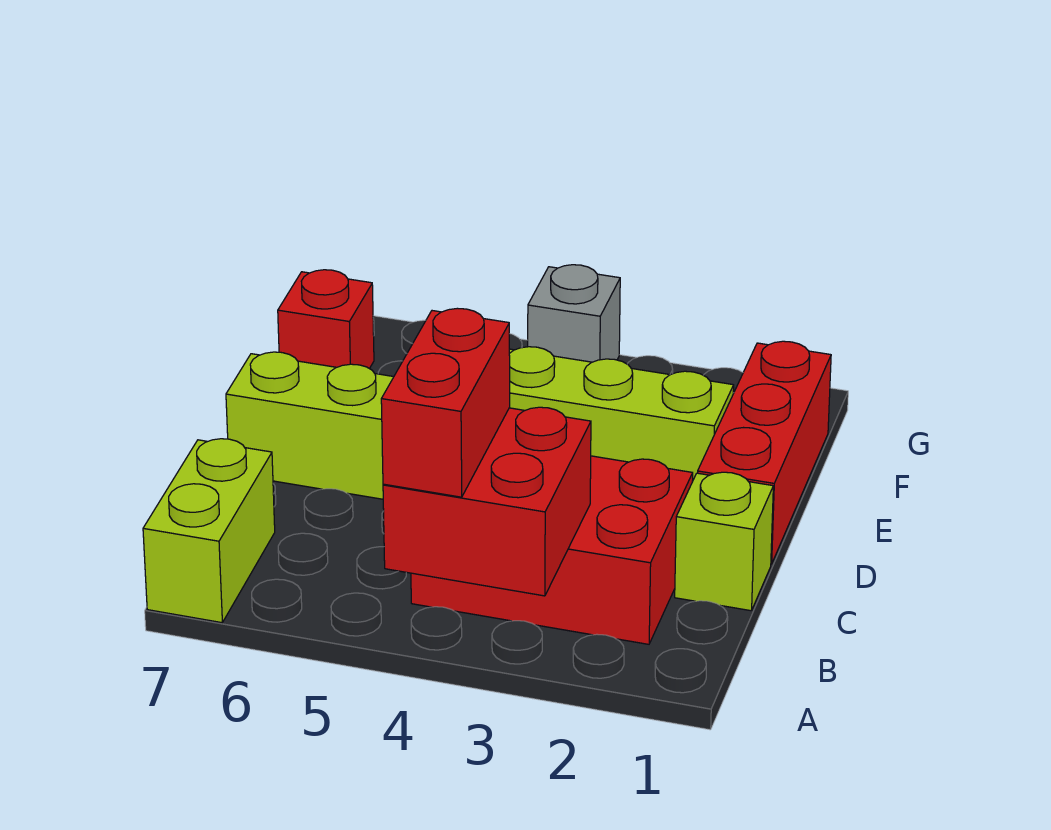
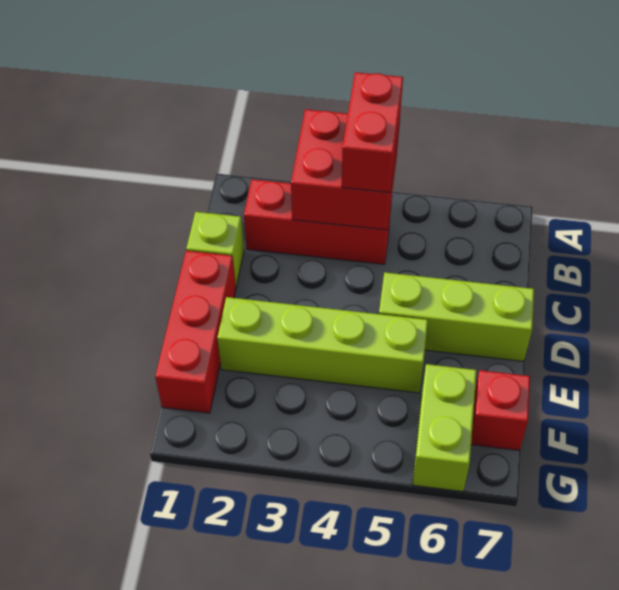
lime 1x2 brick [143,439,275,623] -> lime 1x2 brick moved to [413,364,477,492]
red 2x3 brick [411,456,693,644] -> red 1x3 brick [244,179,392,264]
grey 1x1 brick [528,265,620,362] -> none

